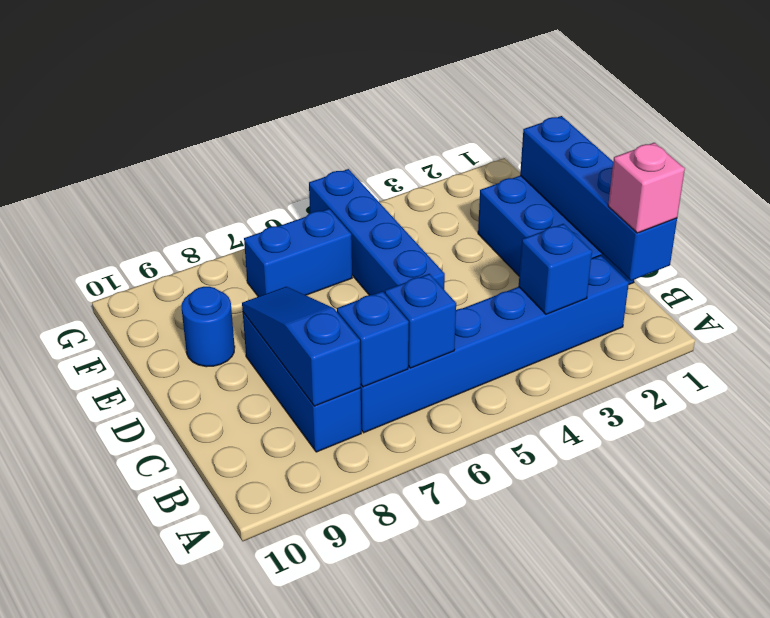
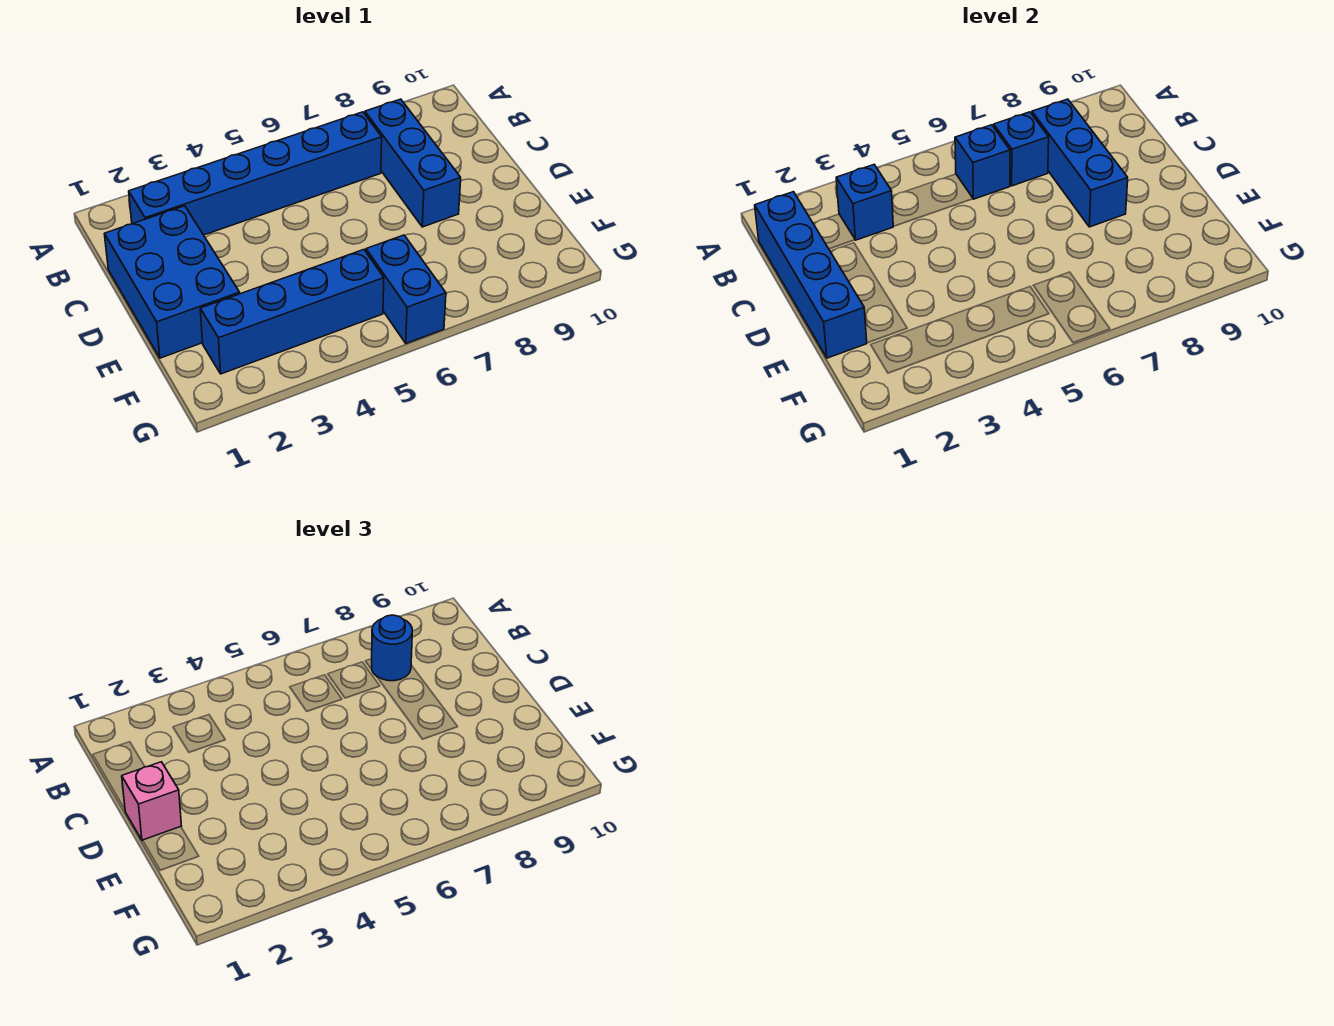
pink 1x1 brick [608,143,685,233] -> pink 1x1 brick moved to [122,762,181,840]
blue 1x3 slope [242,287,361,406] -> blue 1x3 brick [1032,99,1128,227]
blue 1x4 brick [309,169,445,295] -> blue 1x4 brick turned to [200,250,384,374]
blue 1x1 round brick [182,287,235,367] -> blue 1x1 round brick moved to [372,615,412,681]
blue 1x2 brick [244,209,352,297] -> blue 1x2 brick turned to [366,235,446,343]

